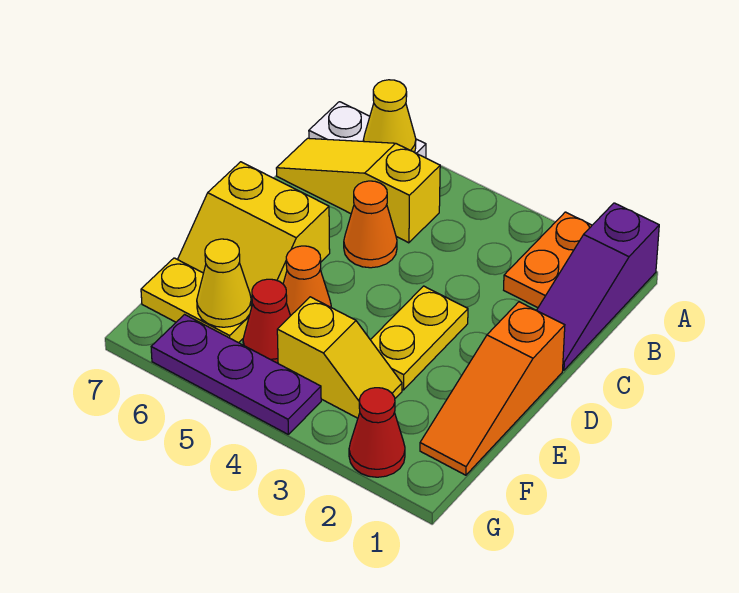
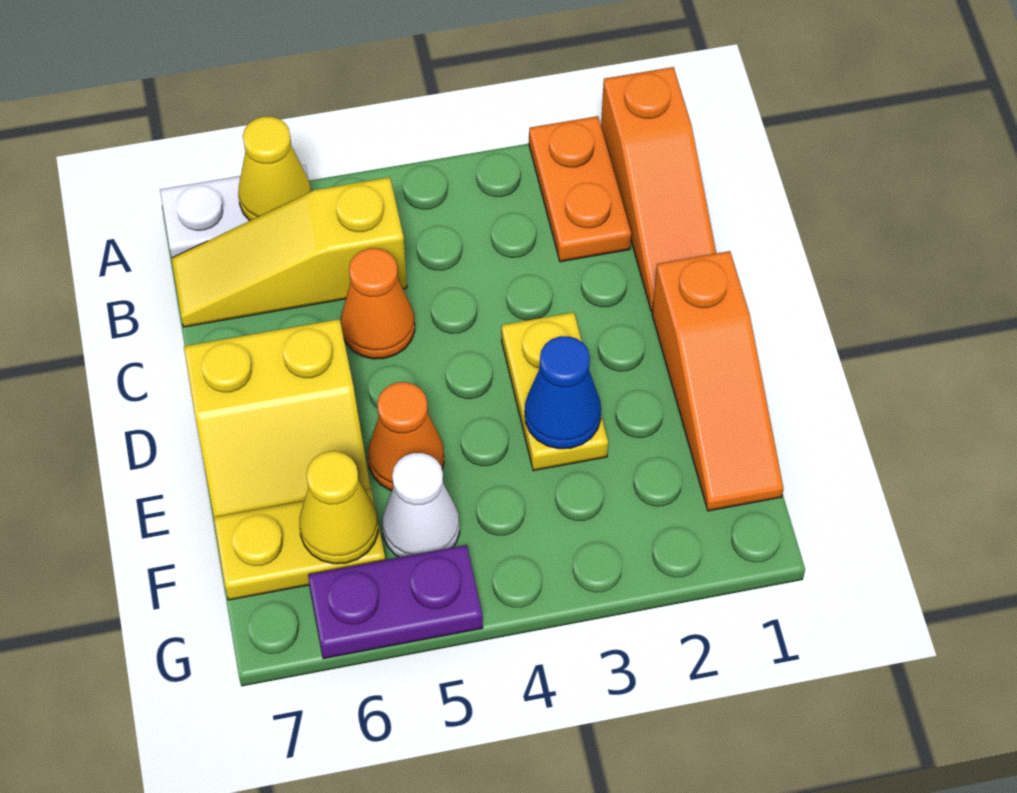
purple 1x3 slope [536,203,659,370] -> orange 1x3 slope [601,67,716,311]
none -> blue 1x1 cone [525,336,601,449]
yellow 1x2 slope [277,297,402,418] -> none
red 1x1 cone [243,279,290,363] -> white 1x1 cone [382,453,460,557]
red 1x1 cone [349,388,405,477] -> none
purple 1x3 plate [151,315,321,434] -> purple 1x2 plate [308,545,483,659]

